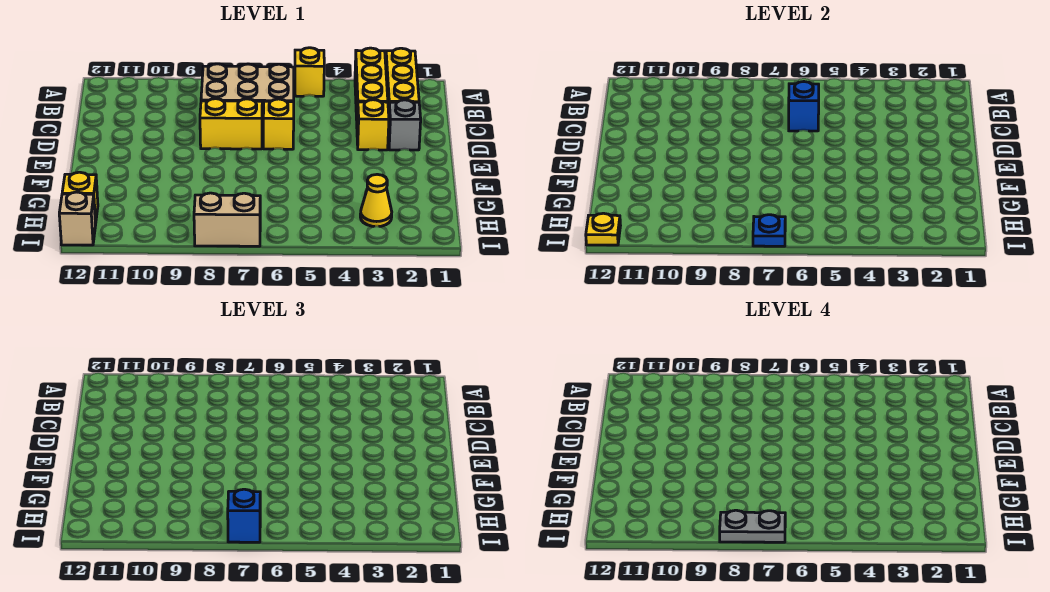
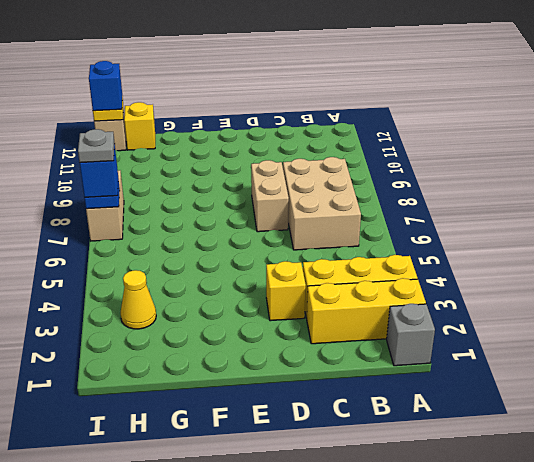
yellow 1x1 brick [295,48,324,96] -> none
blue 1x1 brick [789,82,819,131] -> blue 1x1 brick moved to [89,61,122,111]
grey 1x1 brick [388,100,421,150] -> grey 1x1 brick moved to [387,304,435,366]
yellow 1x1 brick [263,99,294,149] -> none
yellow 1x2 brick [200,99,262,149] -> tan 1x2 brick [251,160,289,232]
grey 1x2 plate [720,510,785,542] -> grey 1x1 plate [78,129,115,163]

